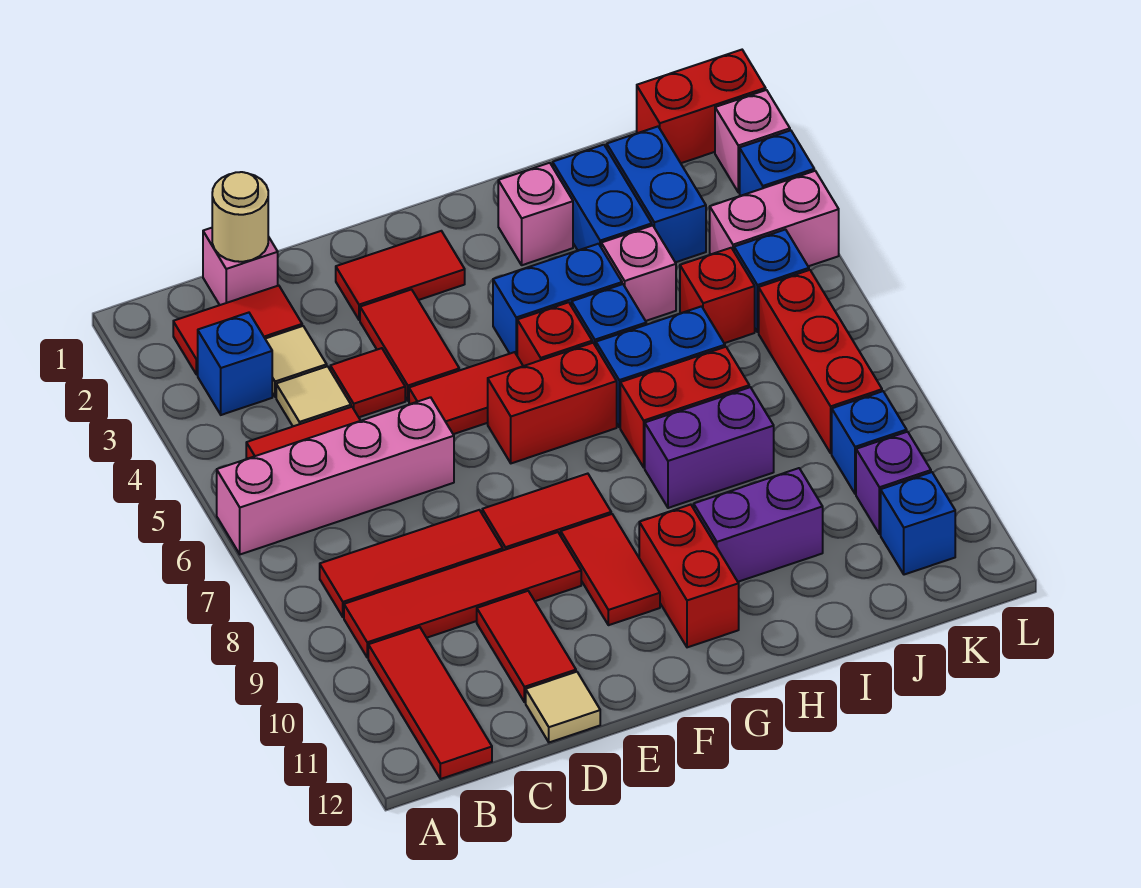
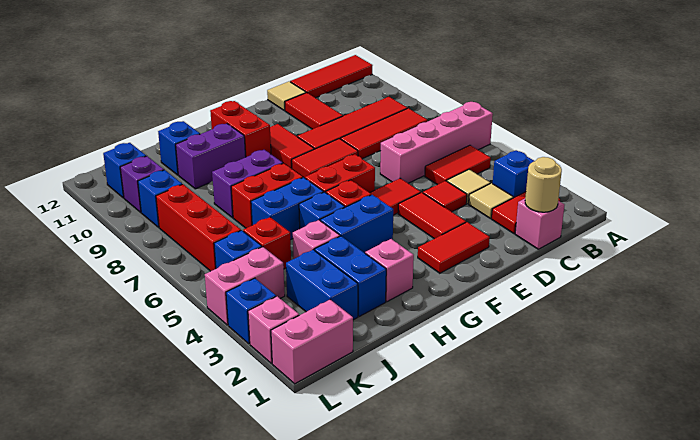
red 1x3 tile [368,627,492,779] -> red 1x3 tile turned to [290,55,373,98]
none -> blue 1x1 brick [158,121,200,175]
red 1x2 brick [637,50,766,163] -> pink 1x2 brick [271,300,353,384]

